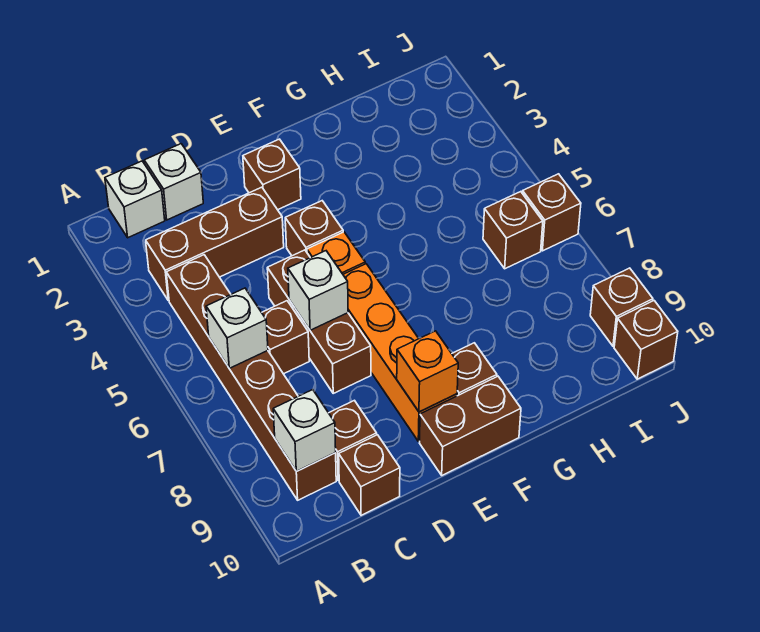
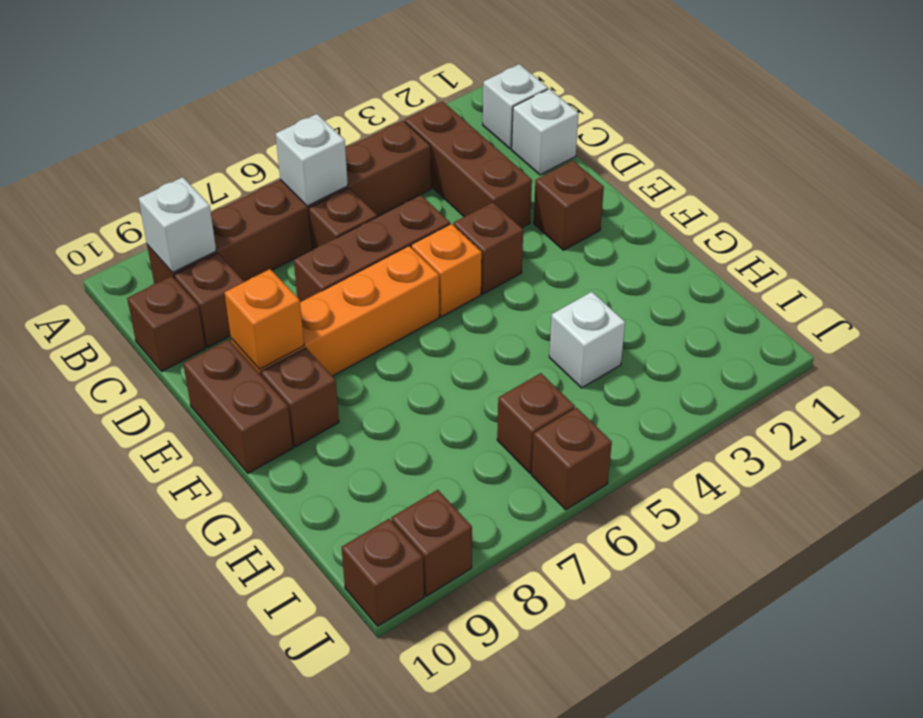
white 1x1 brick [288,251,348,330] -> white 1x1 brick moved to [549,292,625,388]

